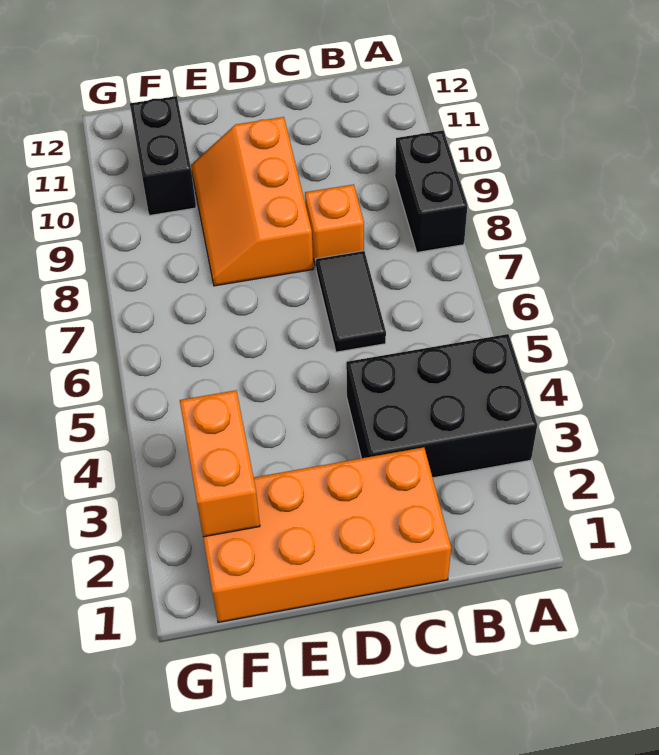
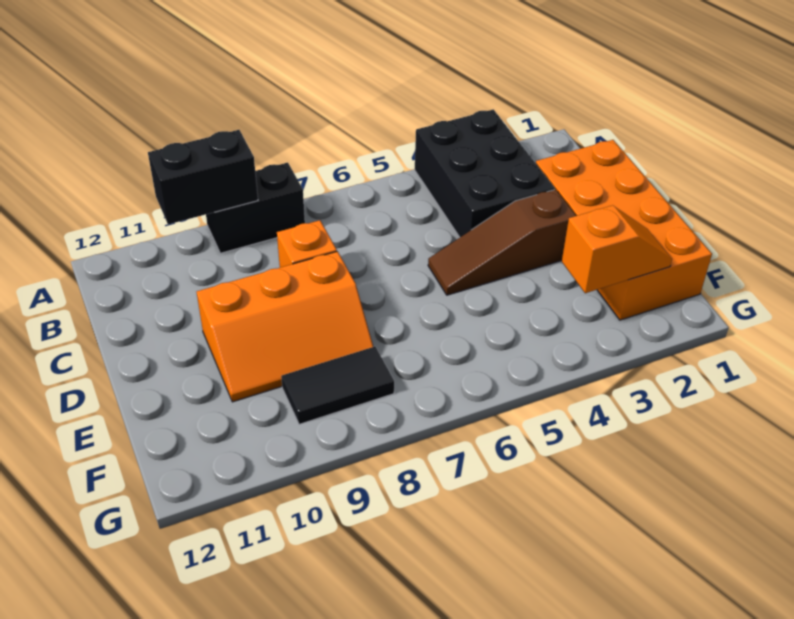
black 1x2 tile [316,251,386,352] -> black 1x2 tile moved to [281,347,394,424]
none -> brown 1x3 slope [428,189,576,295]
orange 1x2 brick [180,390,260,537] -> orange 1x2 slope [562,205,672,293]
black 1x2 brick [130,96,196,216] -> black 1x2 brick moved to [148,130,258,224]

